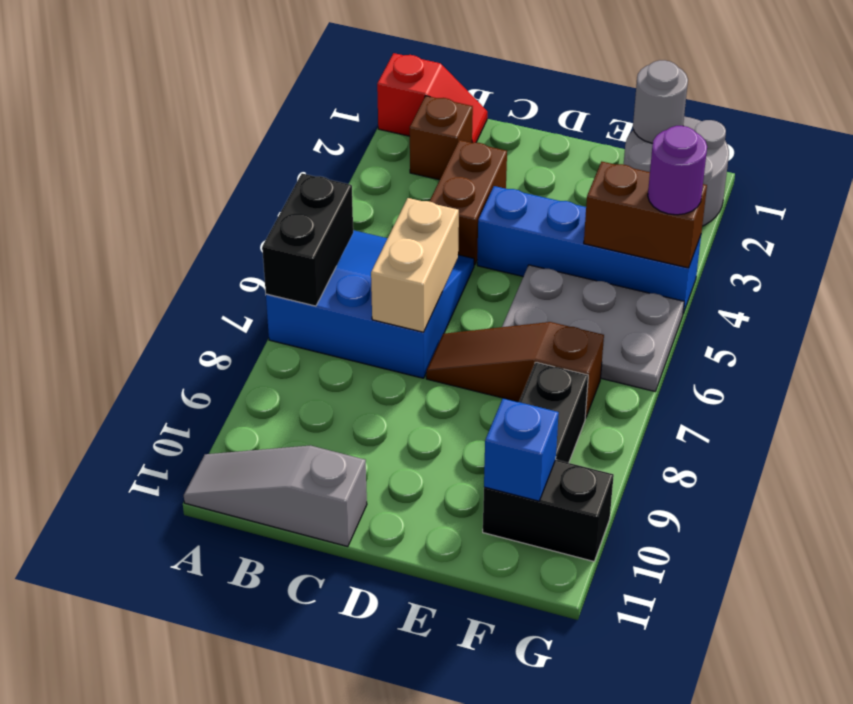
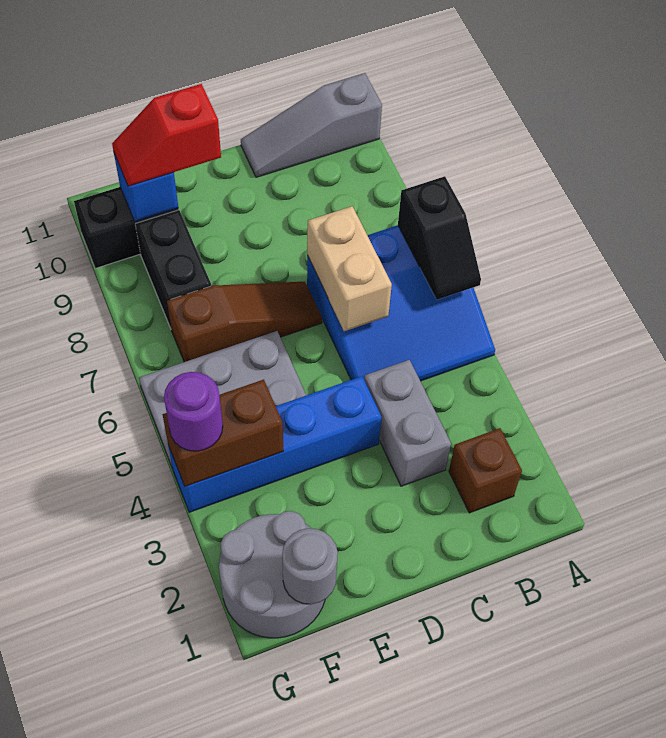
red 1x2 slope [377,53,487,143] -> red 1x2 slope moved to [112,84,221,186]
black 1x2 brick [262,174,353,306] -> black 1x2 slope [398,176,481,300]
grey 1x3 slope [184,446,367,547] -> grey 1x3 slope turned to [241,73,382,177]
brown 1x2 brick [430,140,507,265] -> grey 1x2 brick [364,360,451,486]

